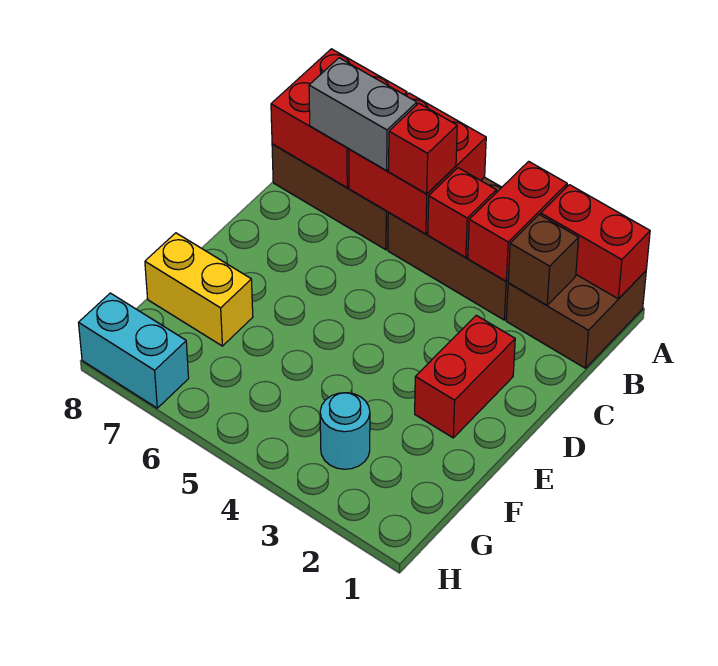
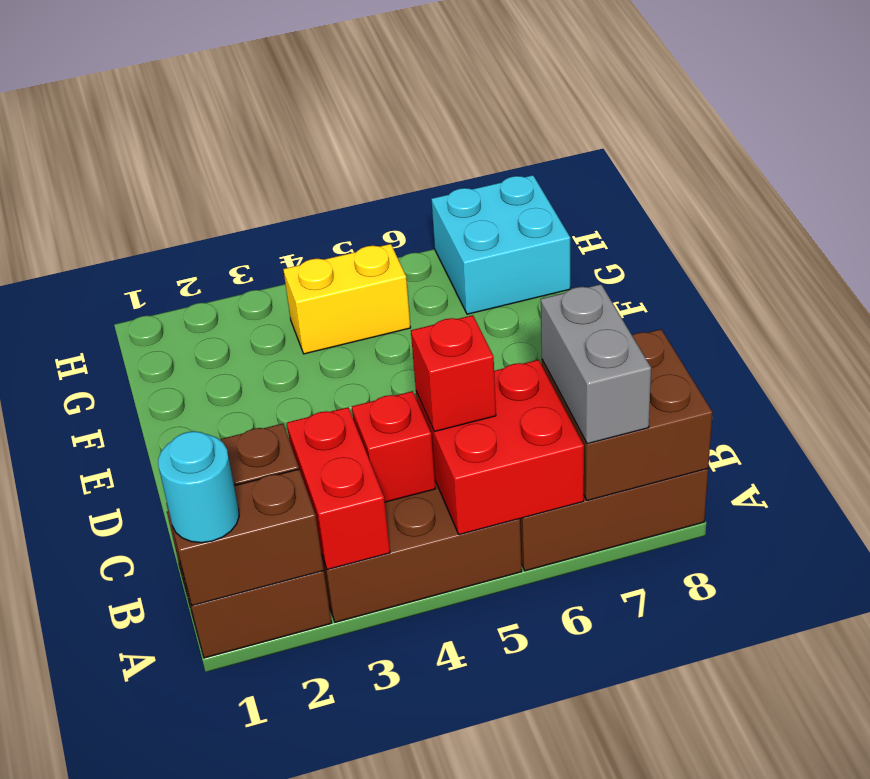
red 1x2 brick [541,185,650,299] -> brown 1x2 brick [166,469,324,606]
red 2x2 brick [271,49,407,188] -> brown 2x2 brick [542,329,713,501]
grey 1x2 brick [309,58,417,171] -> grey 1x2 brick turned to [541,284,651,444]
red 1x2 brick [415,315,515,438] -> none
yellow 1x2 brick [145,233,253,346] -> yellow 1x2 brick moved to [283,244,411,354]
cyan 1x1 round brick [320,393,370,469] -> cyan 1x1 round brick moved to [158,431,239,543]
cyan 1x2 brick [79,293,189,408] -> cyan 2x2 brick [431,175,570,314]

